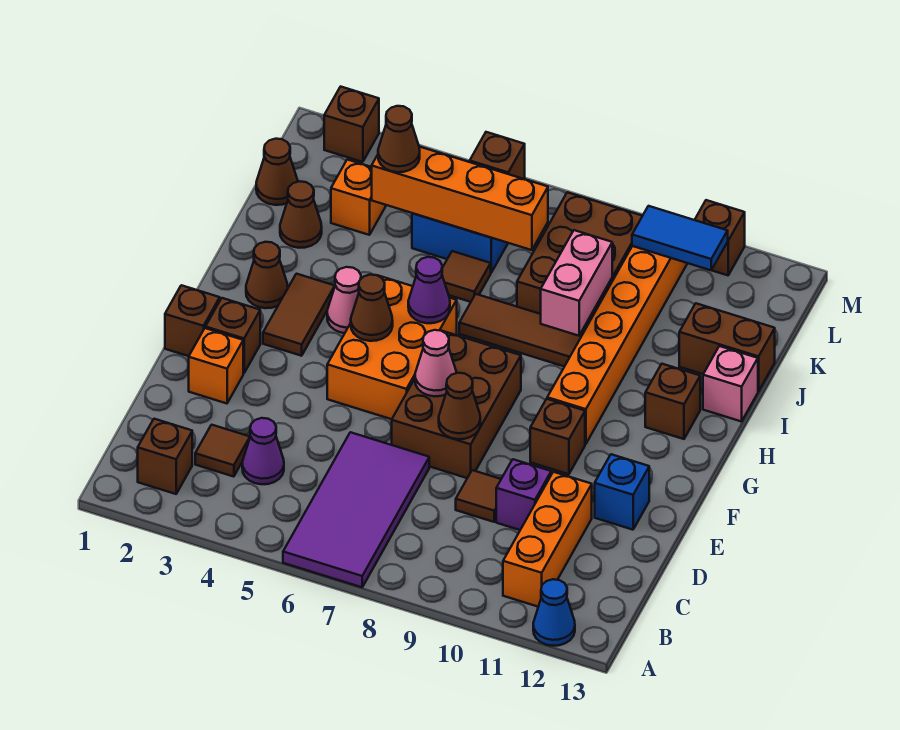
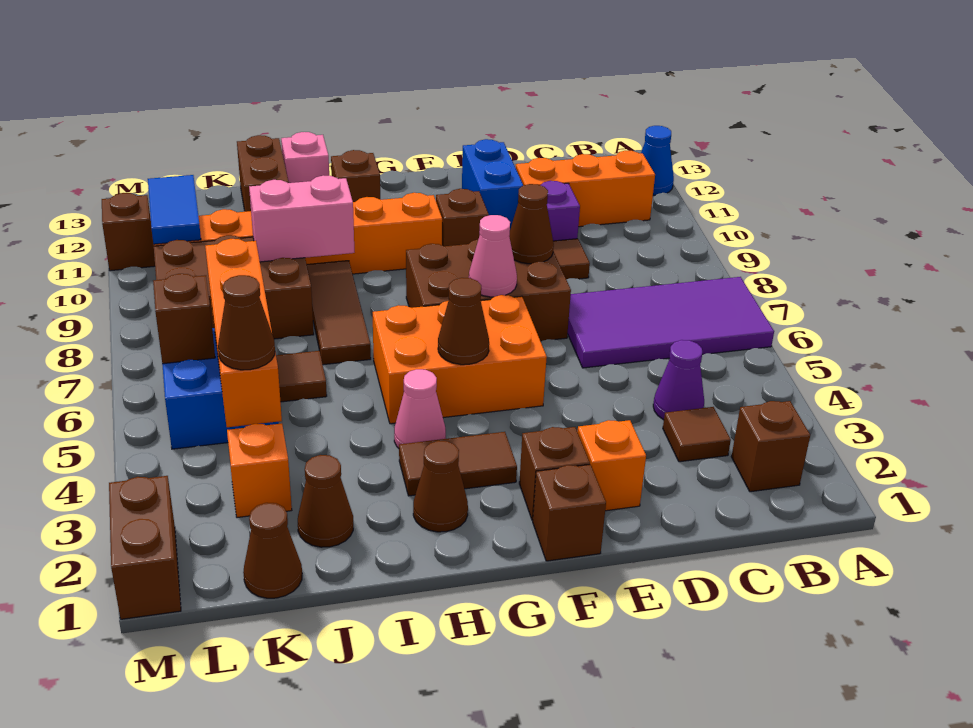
blue 1x1 brick [595,454,649,530] -> blue 1x2 brick [462,139,523,229]
purple 1x1 cone [408,257,450,323] -> none
brown 1x1 brick [324,87,379,162] -> brown 1x2 brick [109,476,181,619]

